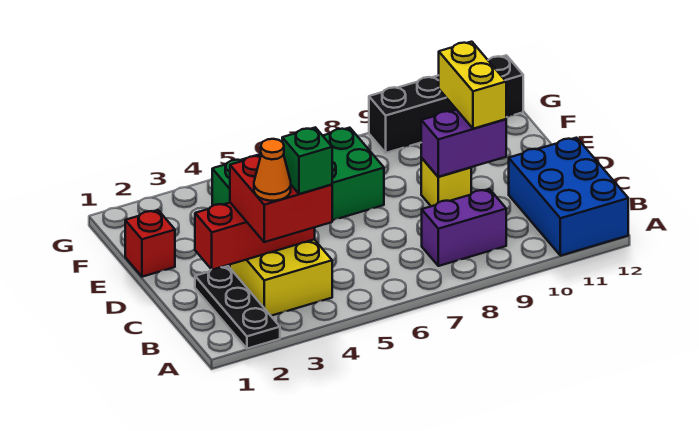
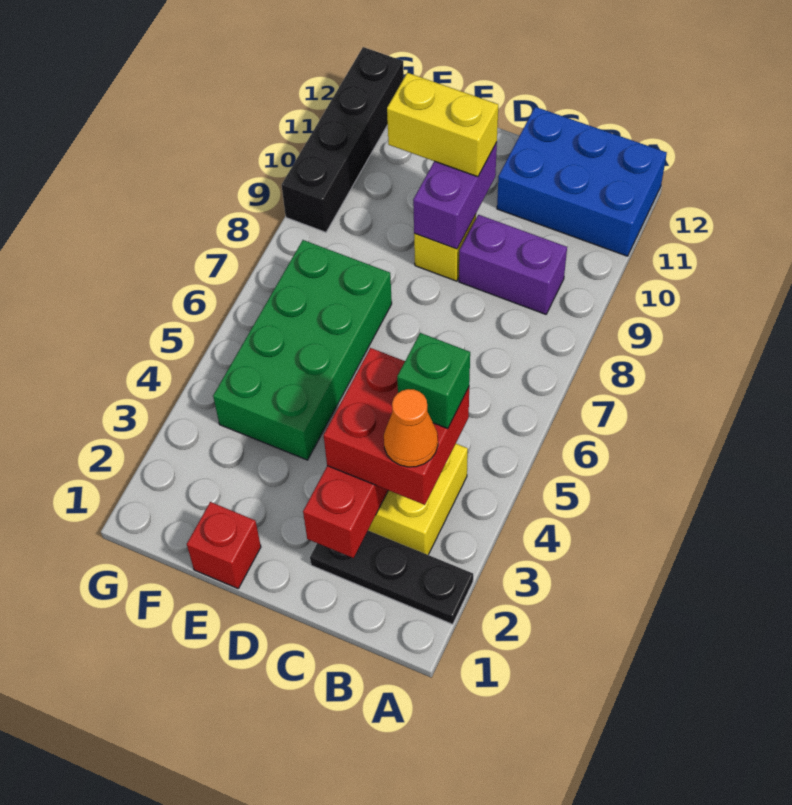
purple 1x2 brick [422,189,506,266] -> purple 1x2 brick turned to [459,215,567,314]

